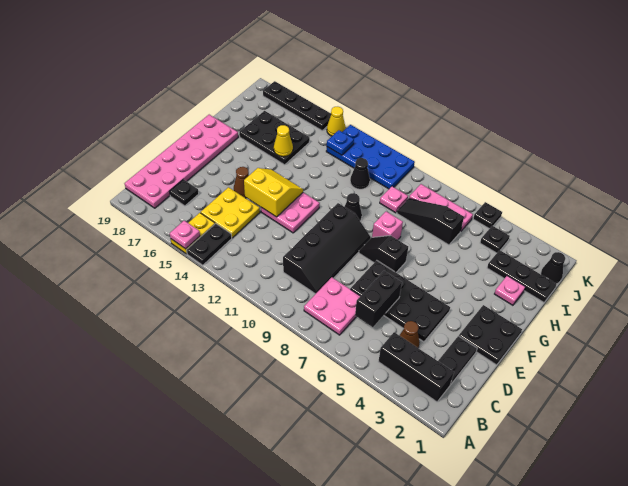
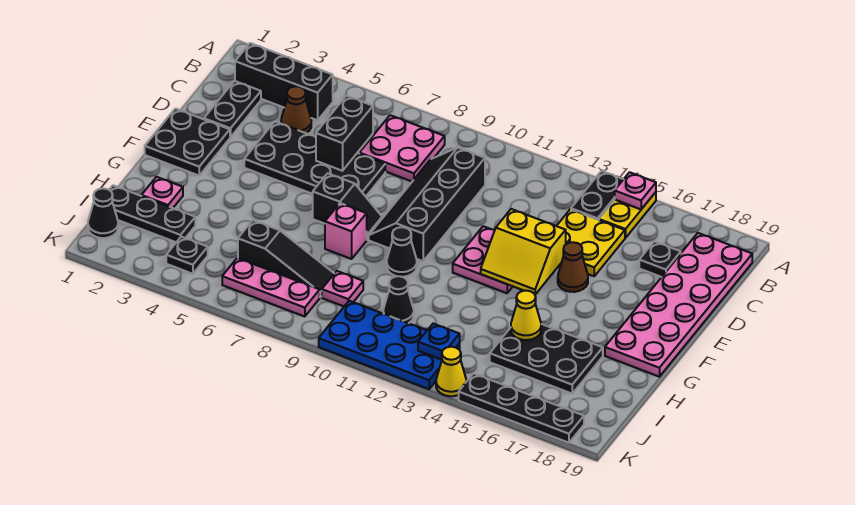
black 1x1 plate [473,202,502,229] -> none

